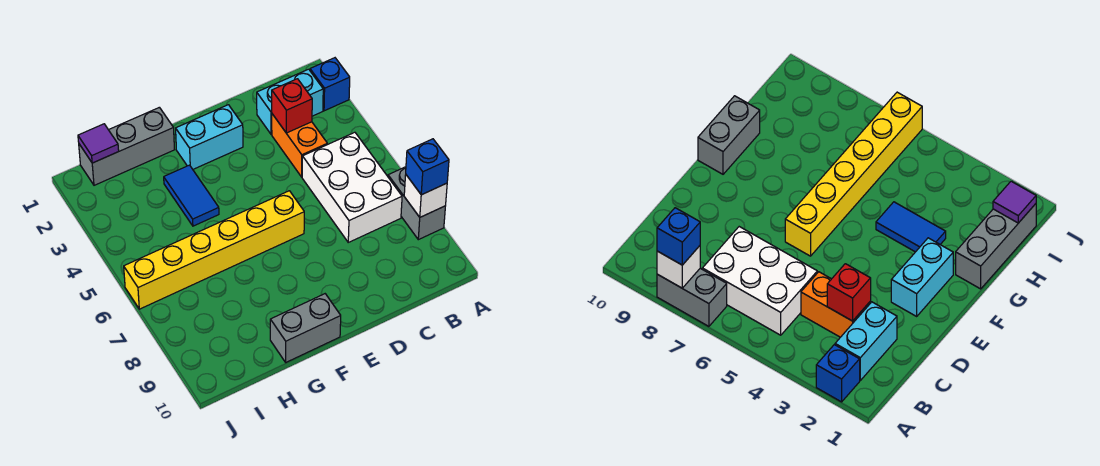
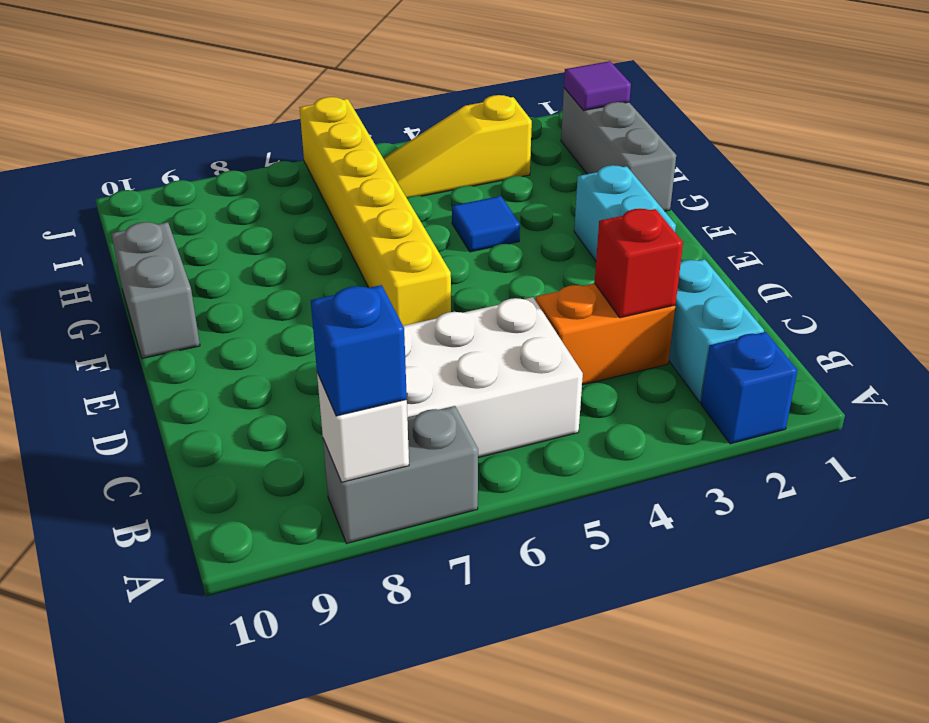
blue 1x2 tile [164,165,219,226] -> blue 1x1 tile [452,196,520,252]
none -> yellow 1x3 slope [383,95,532,197]

